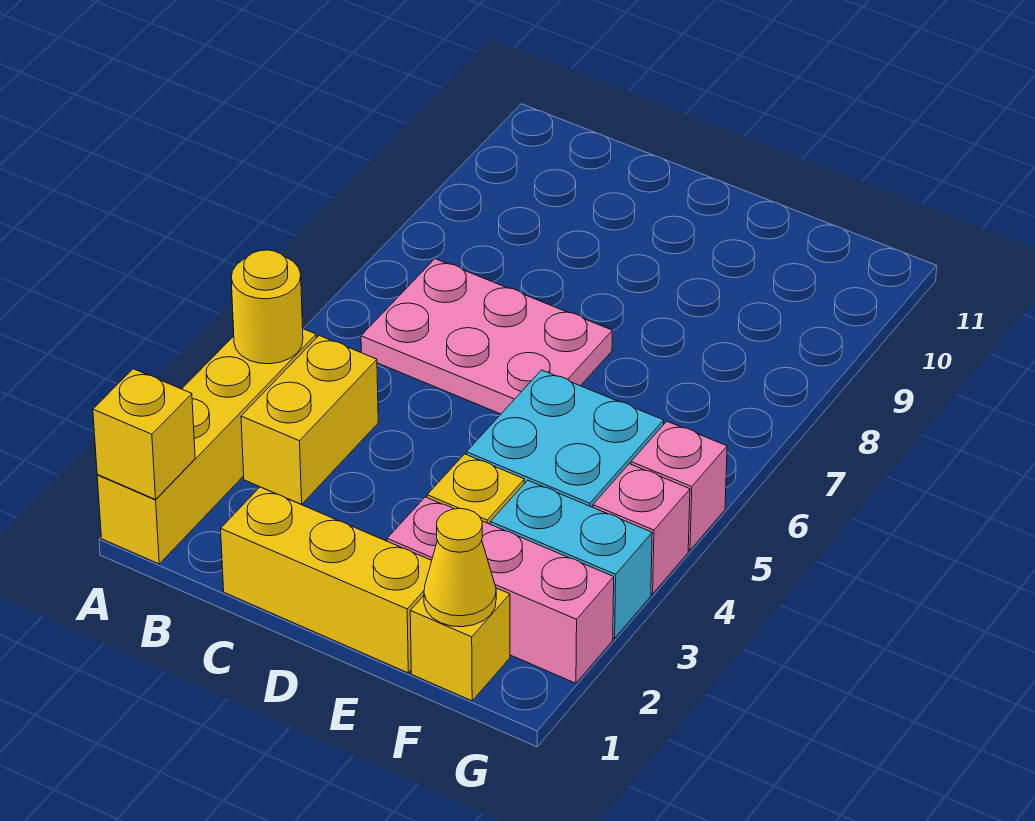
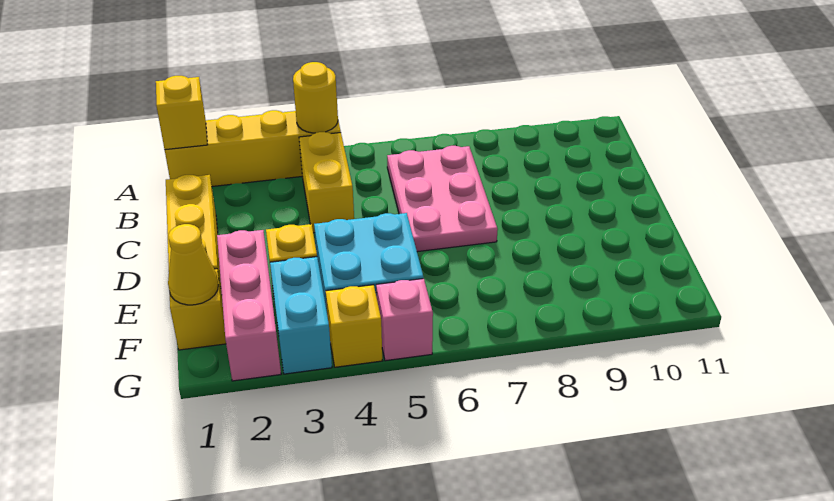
yellow 1x2 brick [241,335,378,505] -> yellow 1x2 brick turned to [299,132,354,233]
pink 1x1 brick [593,464,690,594] -> yellow 1x1 brick [326,285,382,367]

